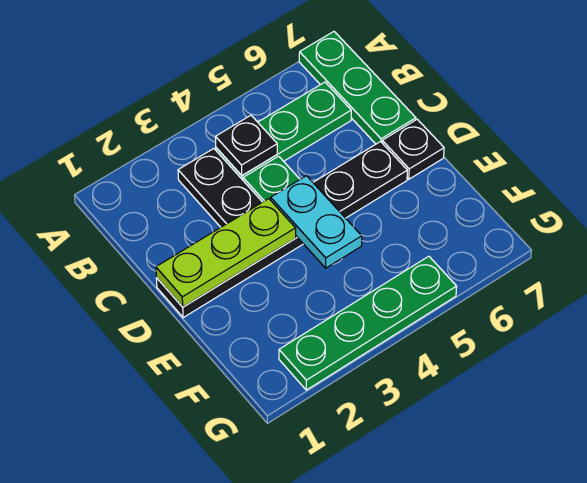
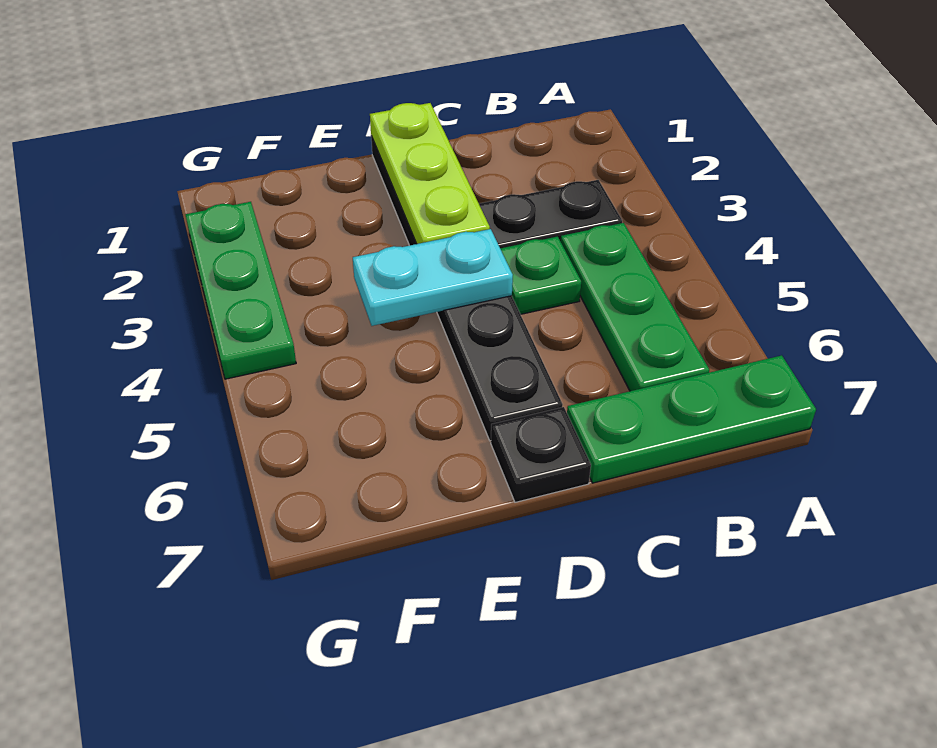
black 1x1 plate [215,115,277,175] -> none
green 1x4 plate [279,256,457,390] -> green 1x3 plate [185,202,296,379]

